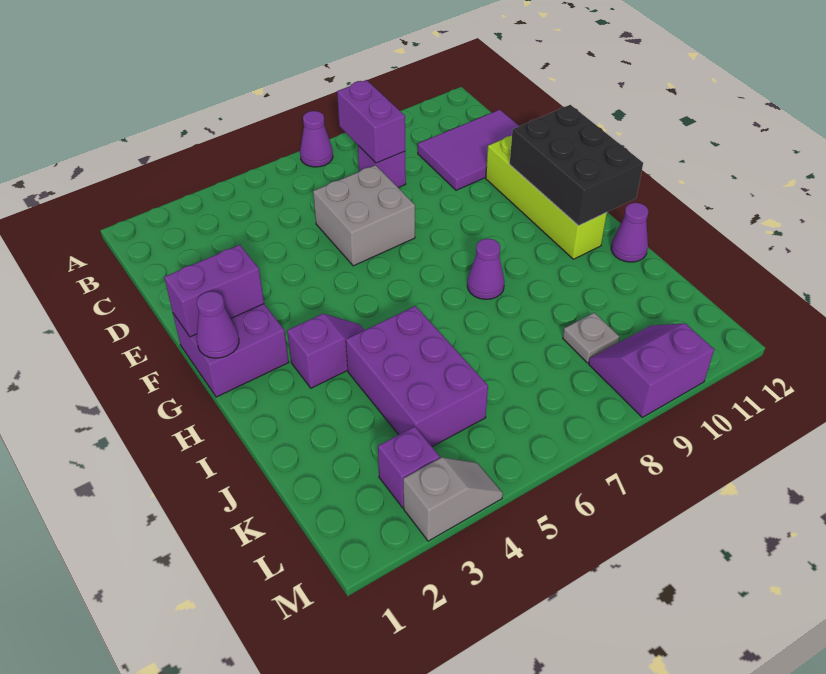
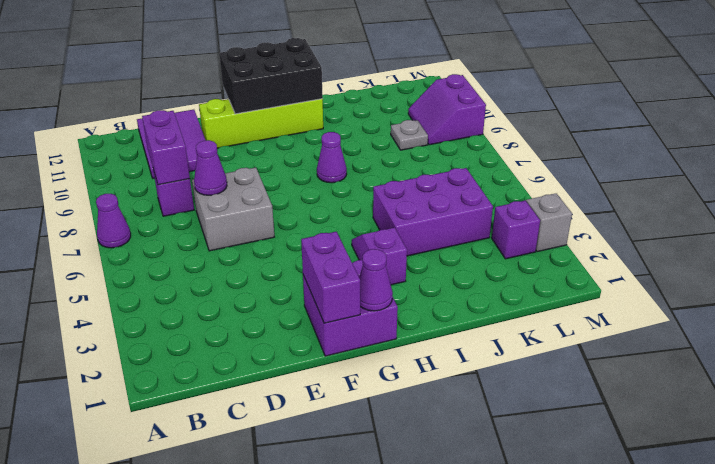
purple 1x2 brick [337,80,405,163] -> purple 1x2 brick turned to [142,110,190,185]
purple 1x1 cone [611,203,648,262] -> purple 1x1 cone moved to [194,140,227,195]

